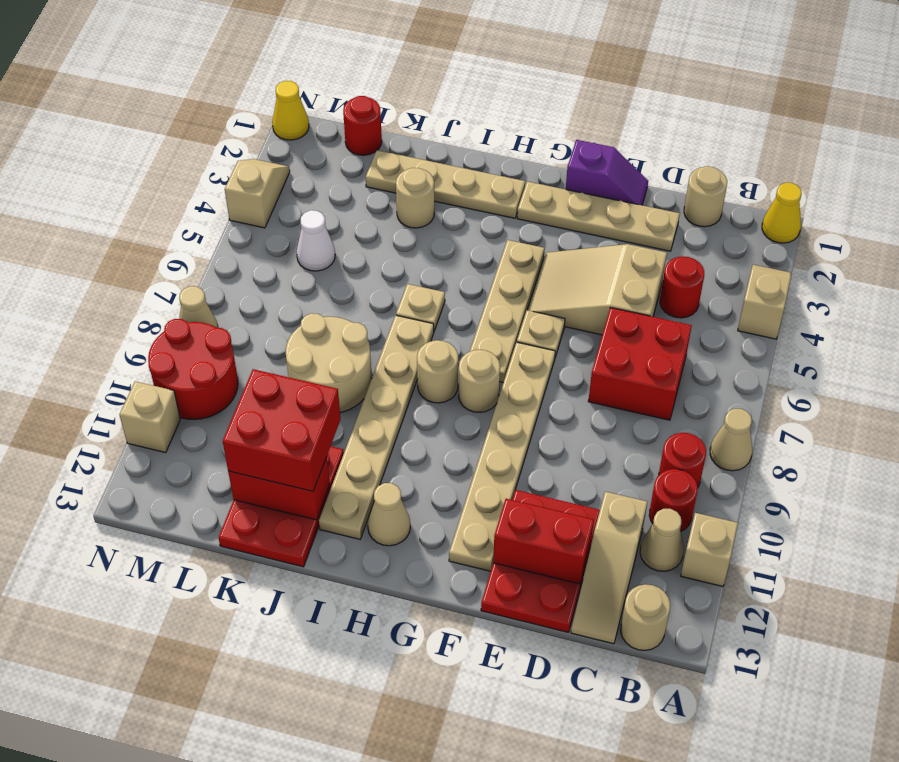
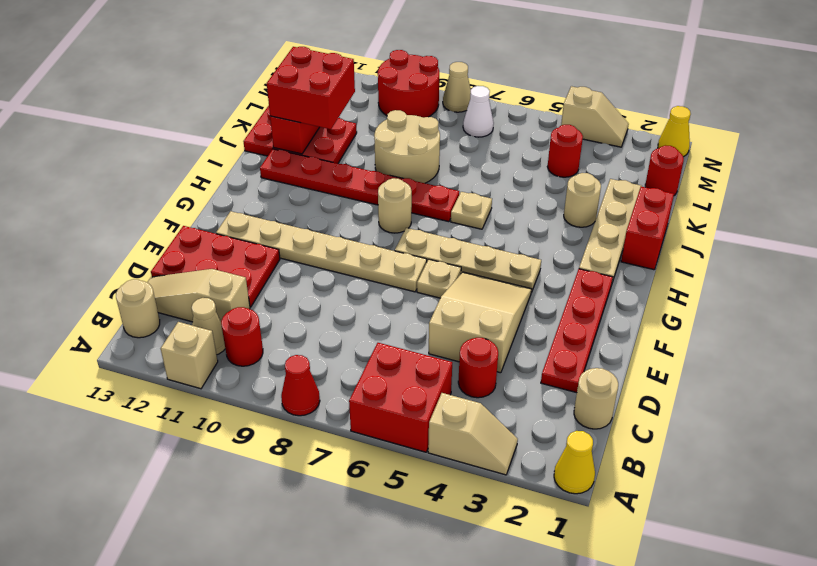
tan 1x1 cone [710,409,752,471] -> red 1x1 cone [281,355,320,416]
red 1x1 round brick [659,433,706,487] -> red 1x1 round brick moved to [547,125,583,177]
red 2x2 brick [588,308,692,420] -> red 2x2 brick moved to [349,343,452,452]
tan 1x4 plate [517,182,680,251] -> red 1x4 plate [541,269,613,393]
red 1x2 brick [493,499,594,584] -> red 1x2 brick moved to [621,187,674,270]
purple 1x2 slope [566,140,648,205] -> none
tan 1x1 round brick [459,350,500,412] -> none
tan 1x1 cone [368,483,410,546] -> none
tan 1x6 plate [319,315,434,539] -> red 1x6 plate [260,149,459,222]
white 1x1 cone [297,210,335,271] -> white 1x1 cone moved to [463,86,494,137]
tan 1x1 brick [120,381,180,453] -> none

